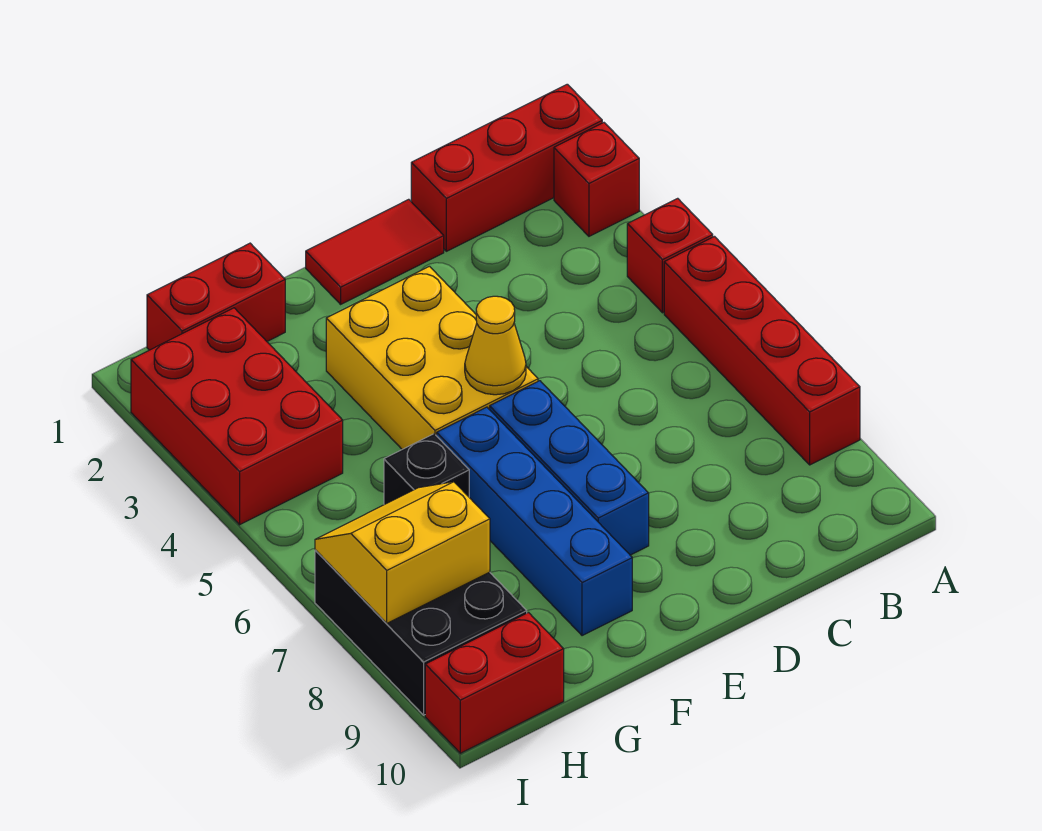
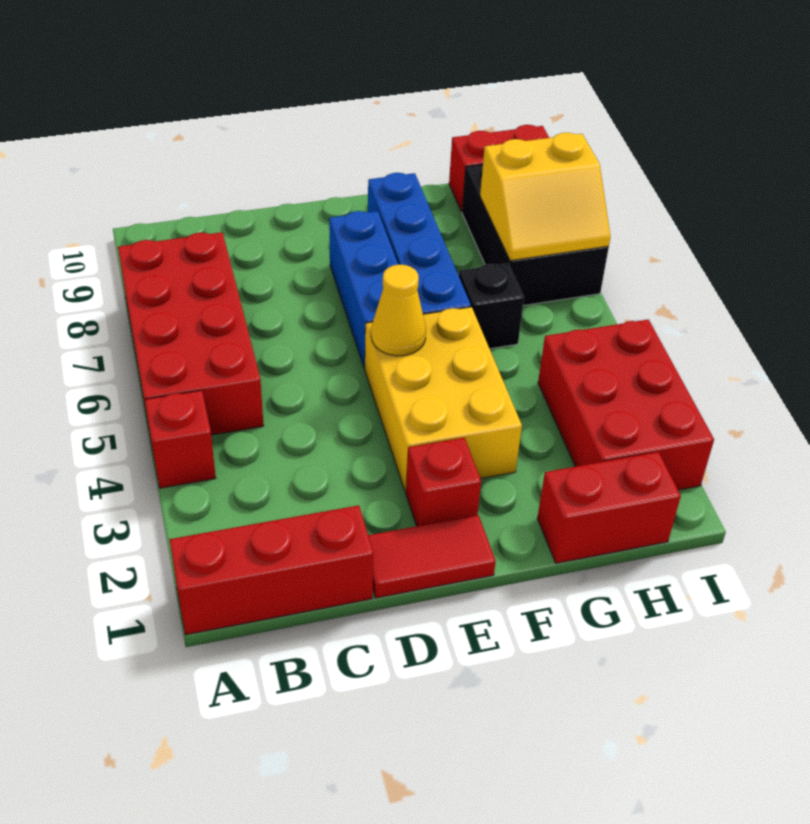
red 1x1 brick [554,123,639,236] -> red 1x1 brick moved to [406,438,481,526]
red 1x4 brick [664,237,860,465] -> red 2x4 brick [118,232,264,435]

